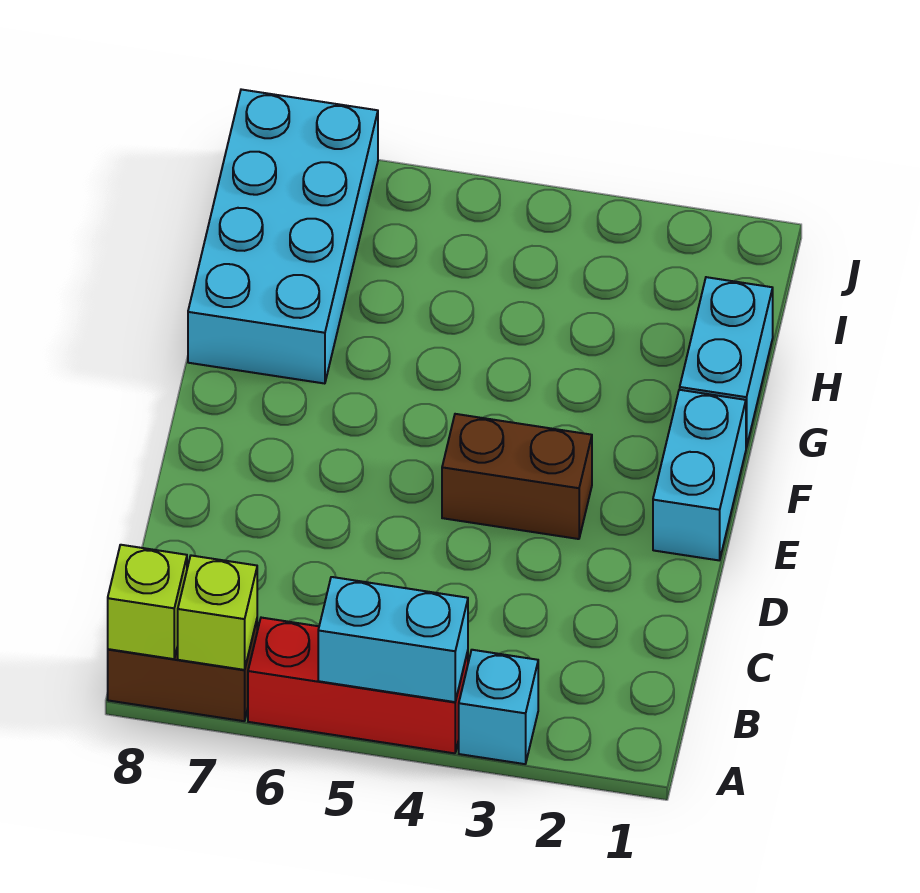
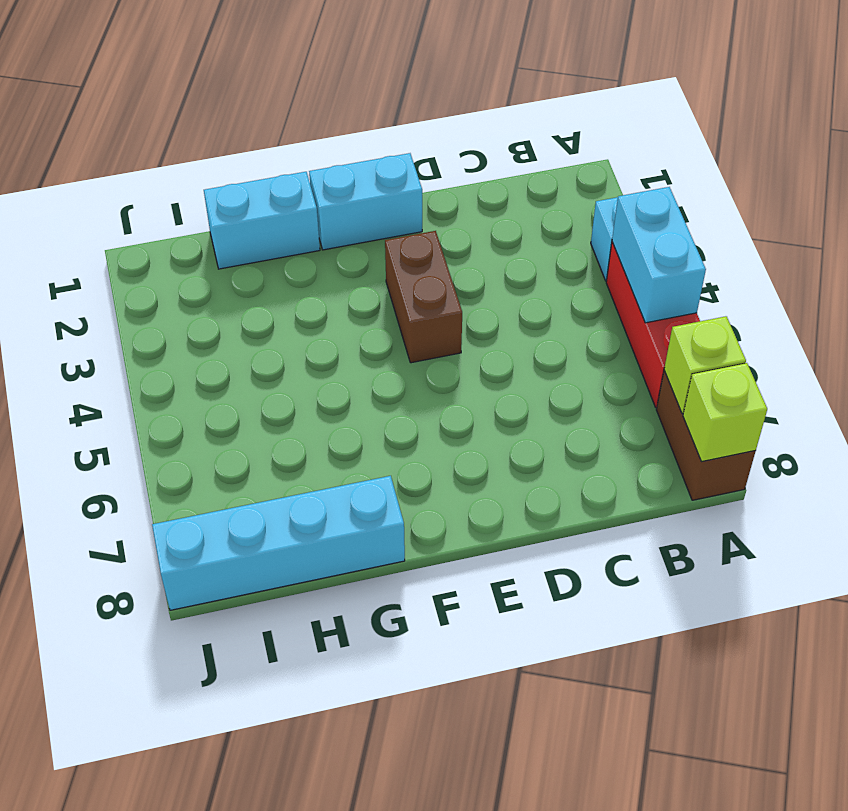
cyan 2x4 brick [188,89,378,384] -> cyan 1x4 brick [152,476,405,610]

